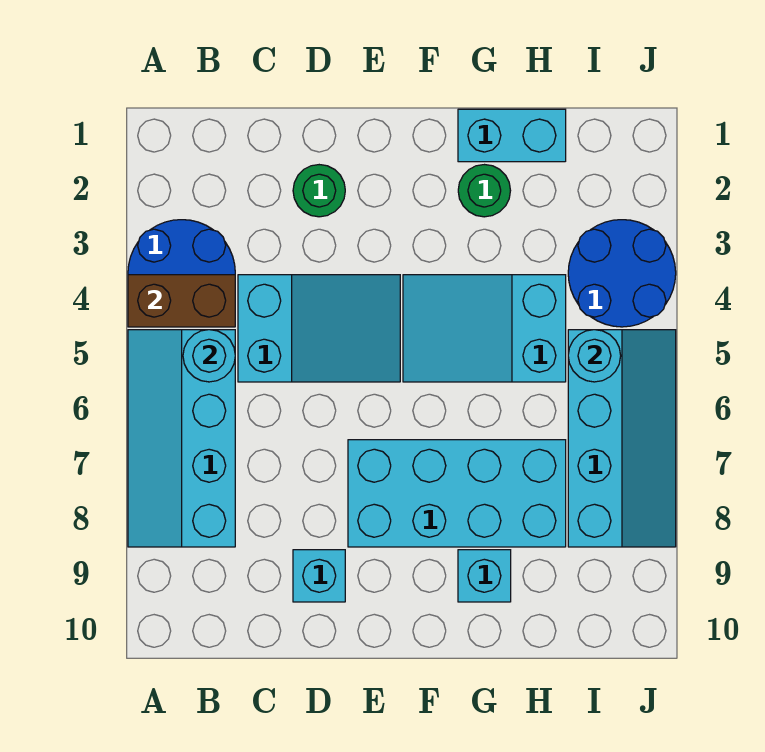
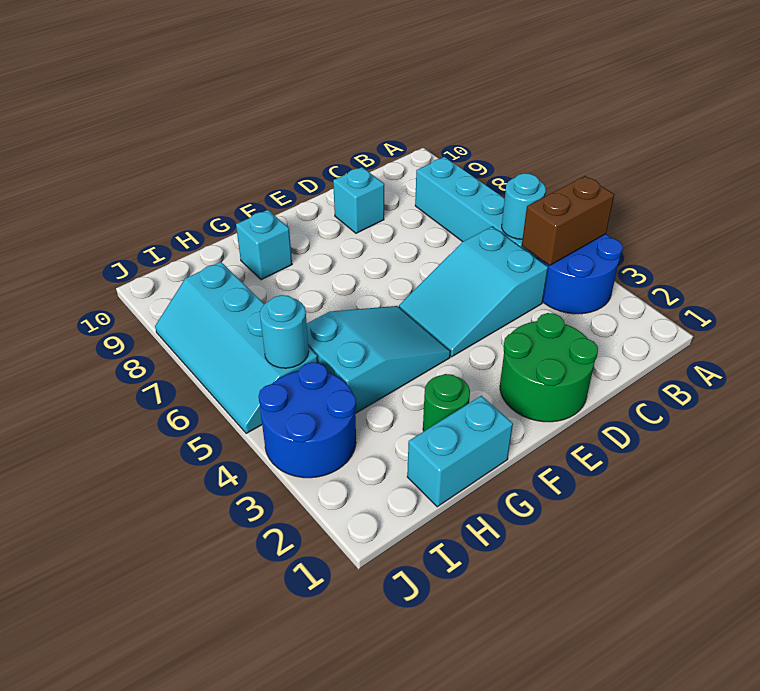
green 1x1 round brick [293,165,345,217] -> green 2x2 round brick [500,313,598,422]
cyan 2x4 brick [348,440,566,547] -> none

